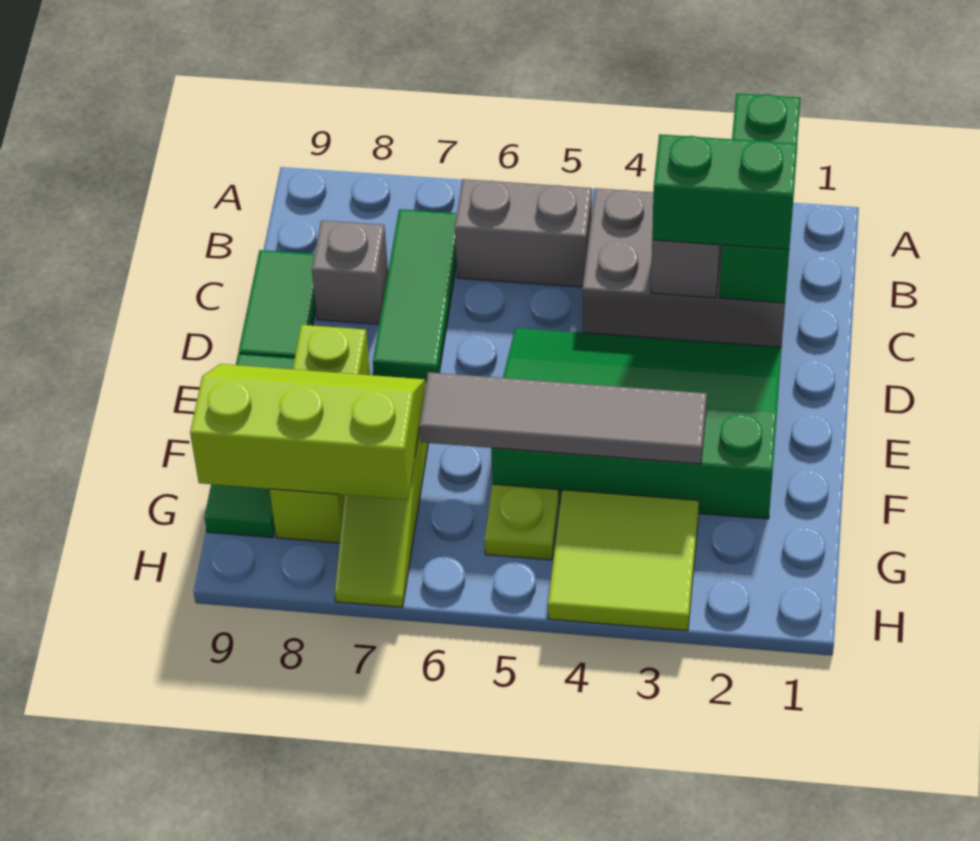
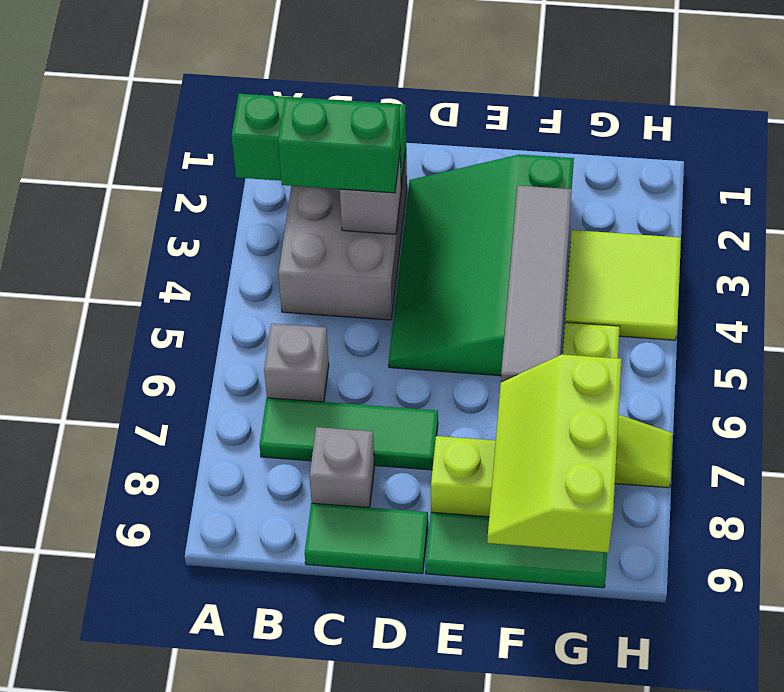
grey 1x2 brick [455,179,592,287] -> grey 1x1 brick [264,324,329,402]
green 1x2 brick [652,134,797,250] -> green 1x2 brick turned to [278,98,400,193]

